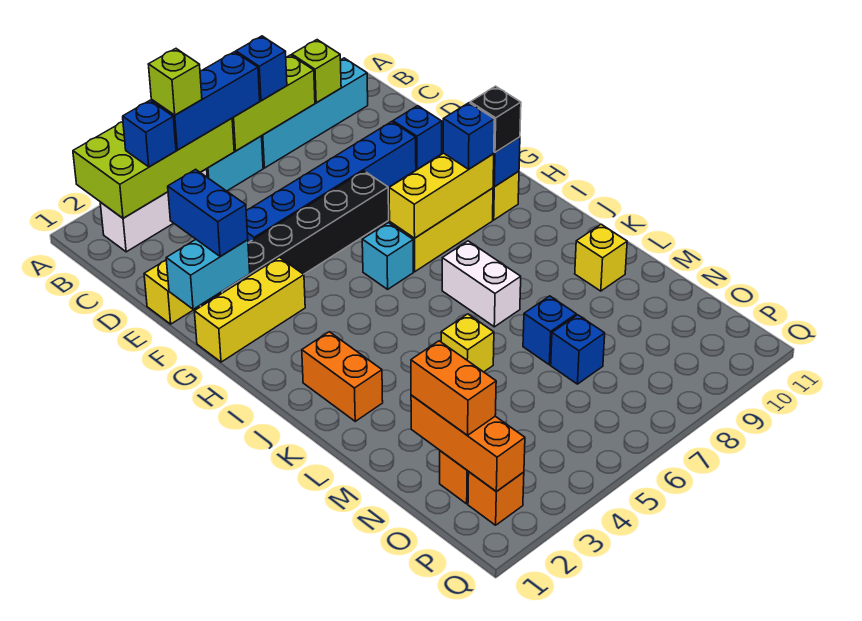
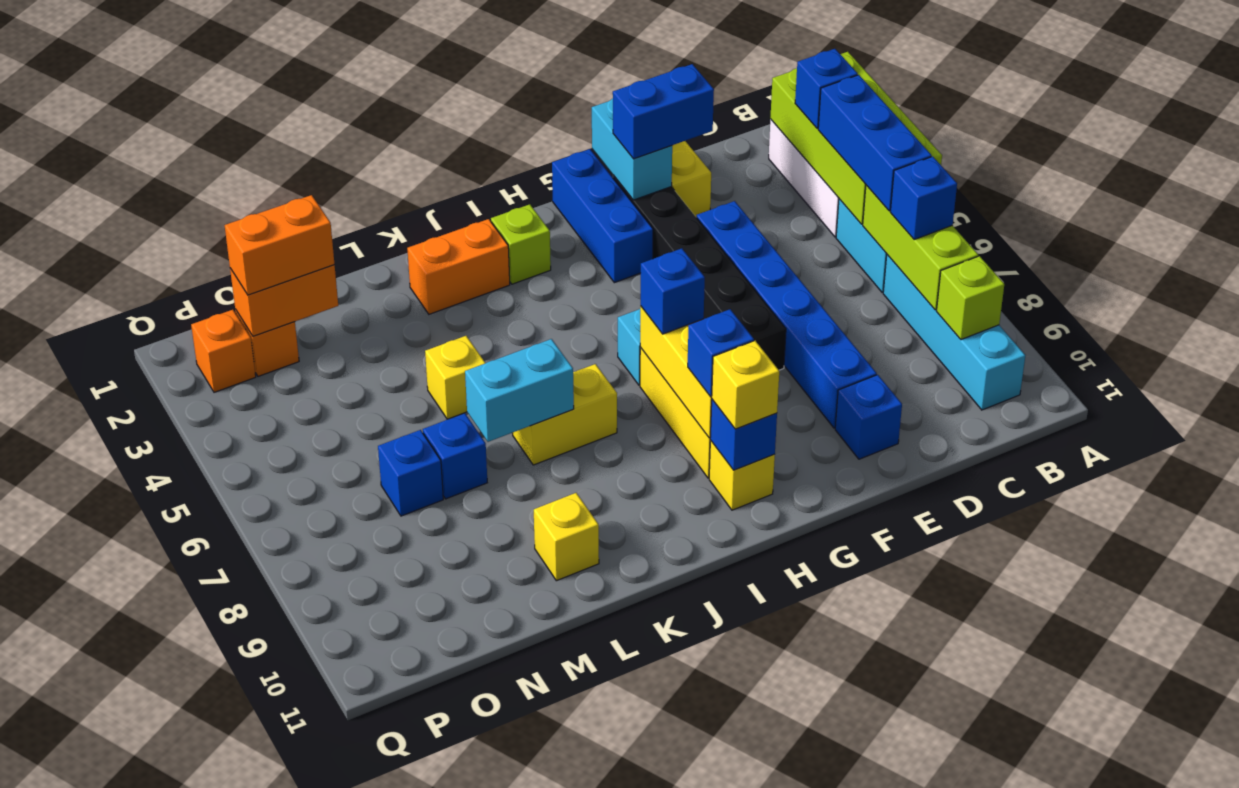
lime 1x1 brick [148,49,202,115] -> lime 1x1 brick moved to [491,204,551,284]
yellow 1x3 brick [194,257,305,362] -> blue 1x3 brick [552,149,653,283]
none -> blue 1x1 brick [641,248,705,334]
black 1x1 brick [470,86,521,152] -> yellow 1x1 brick [712,341,779,429]
white 1x2 brick [442,241,521,327] -> yellow 1x2 brick [513,364,617,465]
none -> cyan 1x2 brick [465,339,574,442]
orange 1x3 brick [411,395,525,491] -> orange 1x2 brick [230,265,338,336]

